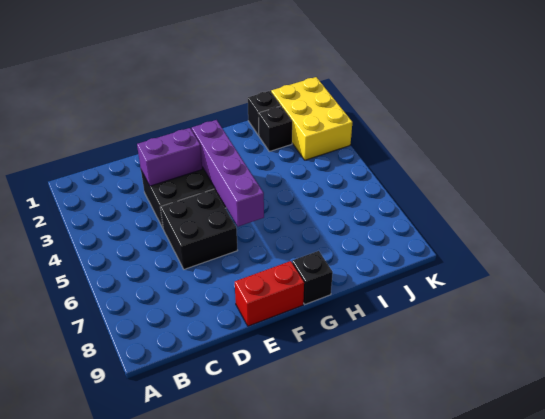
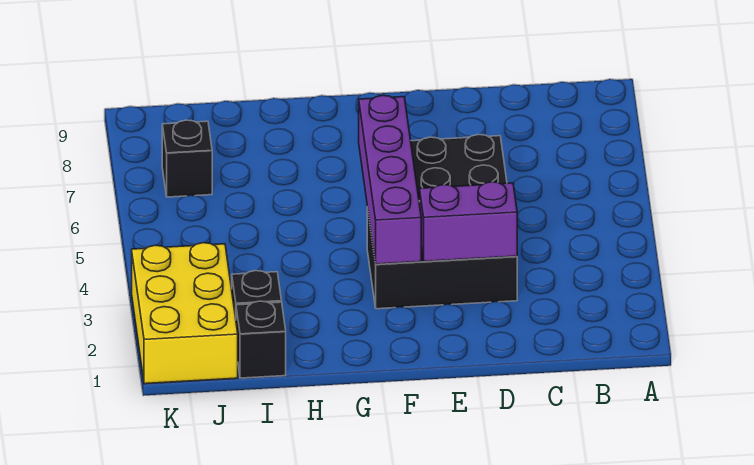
red 1x2 brick [235,261,304,326] -> none
black 1x1 brick [292,251,333,304] -> black 1x1 brick moved to [162,120,212,197]

